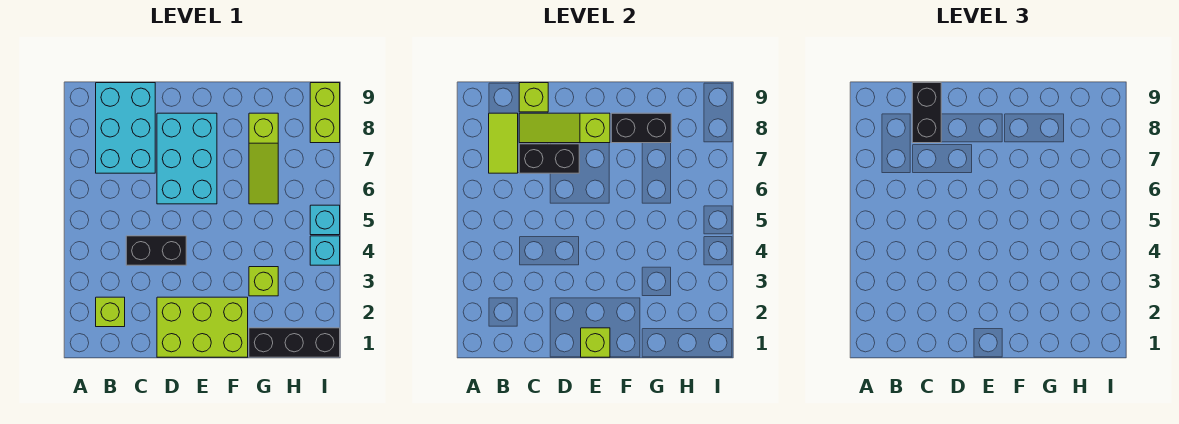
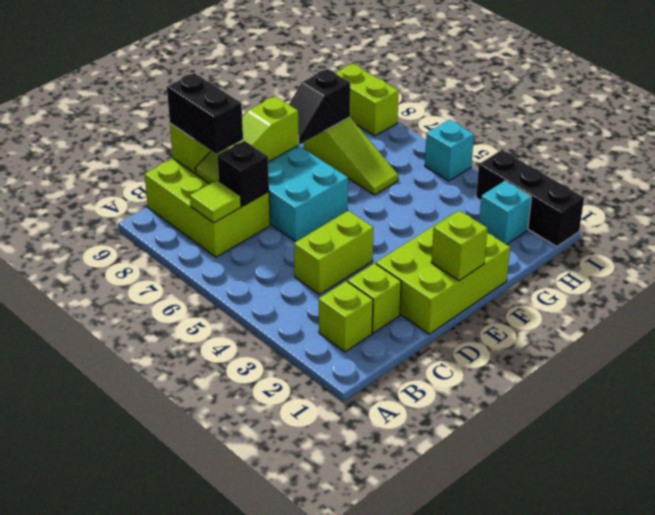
cyan 2x3 brick [96,83,155,173] -> lime 2x3 brick [144,159,270,257]
lime 1x2 tile [489,113,518,173] -> lime 1x1 tile [190,180,241,223]
black 1x2 brick [126,236,186,265] -> lime 1x2 brick [294,211,374,295]
black 1x2 brick [519,144,579,173] -> black 1x1 brick [217,141,269,206]
black 1x2 brick [611,113,671,143] -> black 1x2 slope [289,69,350,144]
black 1x3 brick [249,328,340,357] -> black 1x3 brick turned to [476,150,584,247]
lime 1x1 brick [249,267,278,296] -> lime 1x1 brick moved to [348,263,401,333]
cyan 1x1 brick [310,236,340,265] -> cyan 1x1 brick moved to [479,181,531,245]

